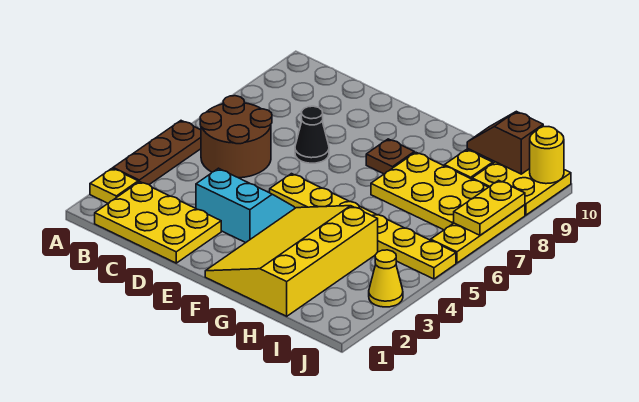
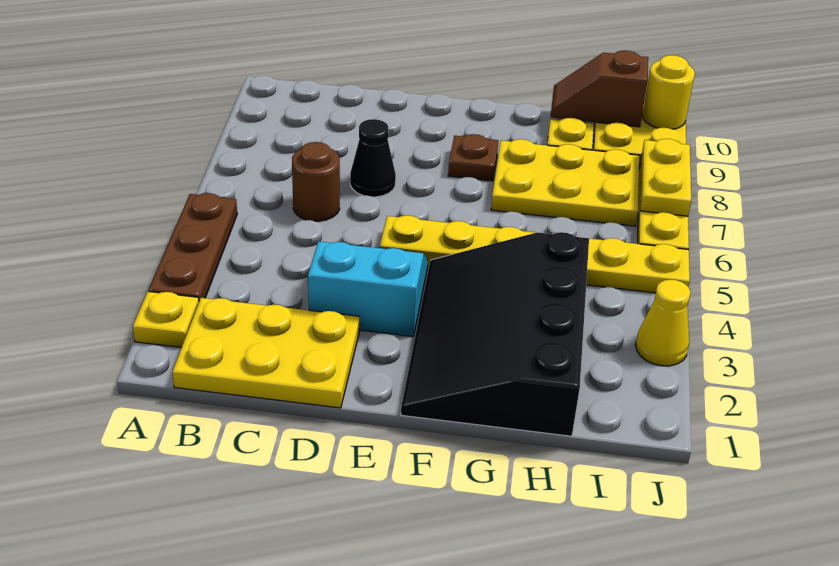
brown 2x2 round brick [200,96,272,178] -> brown 1x1 round brick [292,142,340,221]
yellow 3x4 slope [205,206,378,316] -> black 3x4 slope [401,232,589,436]

